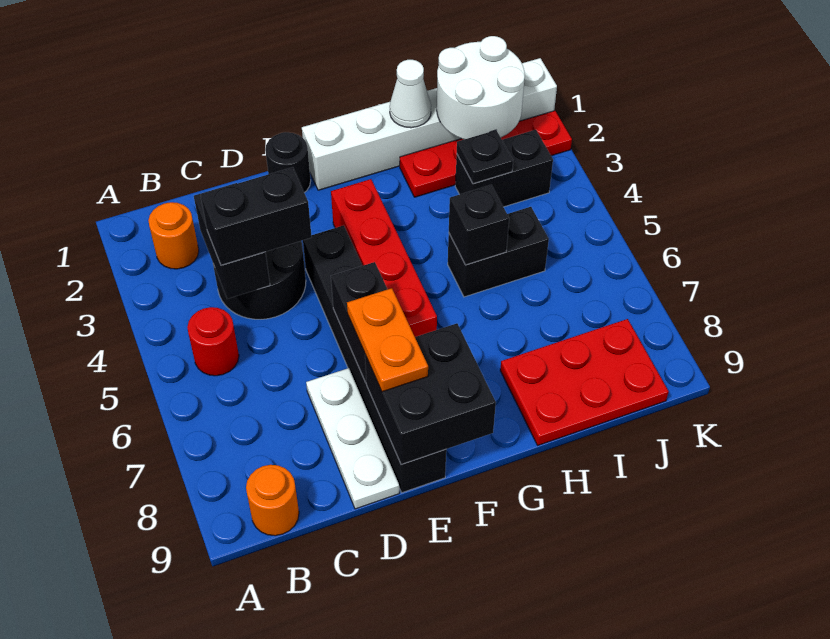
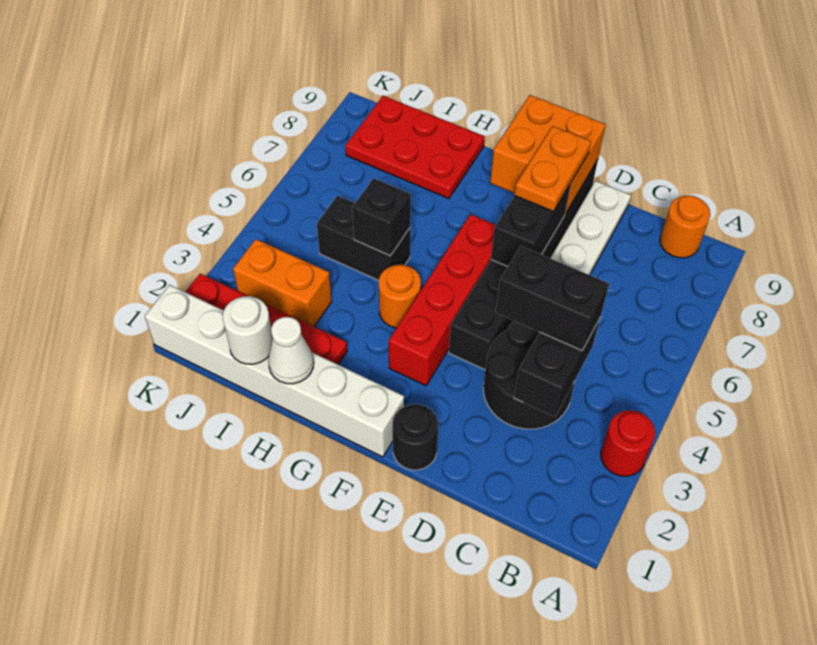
orange 1x1 round brick [148,202,199,269] -> orange 1x1 round brick moved to [379,265,421,328]
red 1x1 round brick [187,307,239,376] -> red 1x1 round brick moved to [601,410,655,476]
black 2x2 brick [365,323,496,465] -> orange 2x2 brick [490,95,606,214]
white 2x2 round brick [437,36,525,139] -> white 1x1 round brick [223,296,273,364]
black 1x2 brick [455,130,553,207] -> orange 1x2 brick [233,239,332,327]
black 1x1 plate [457,130,513,184] -> none

